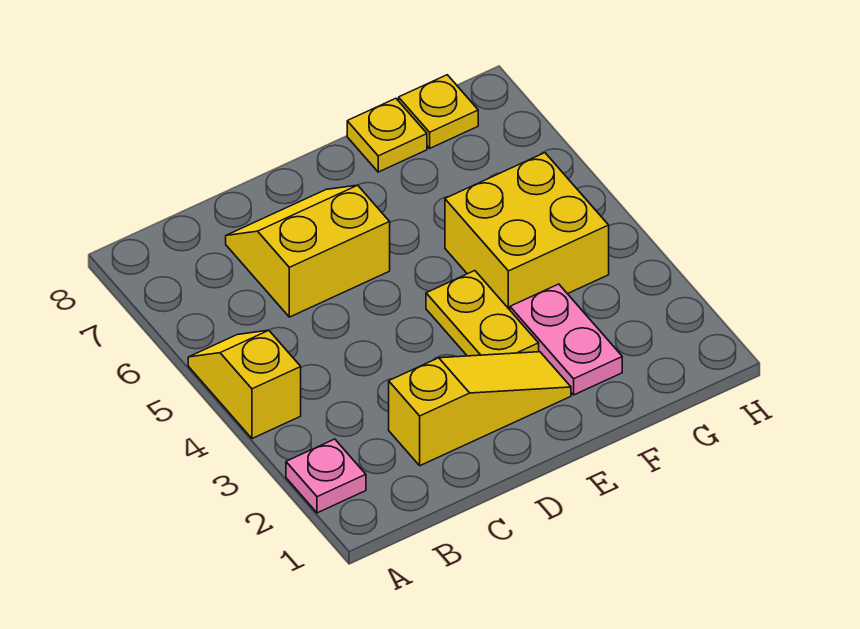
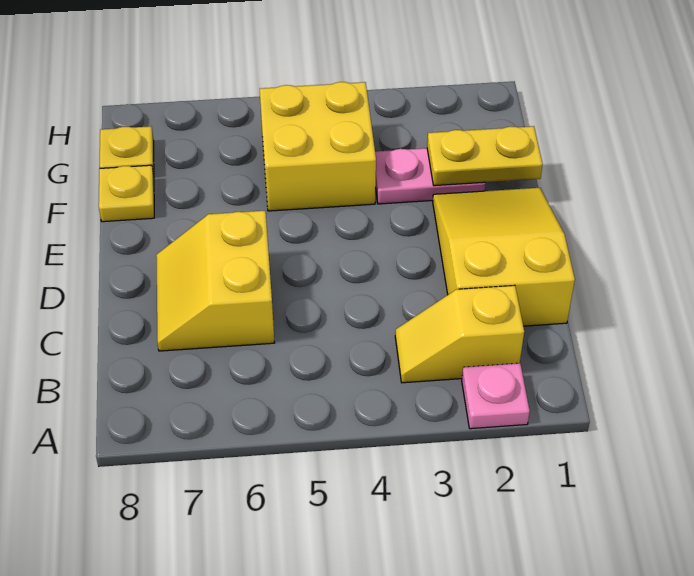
yellow 1x2 slope [188,330,301,438] -> yellow 1x2 slope moved to [395,285,524,383]
yellow 1x3 slope [389,352,571,466] -> yellow 2x3 slope [433,188,575,326]
yellow 1x2 plate [426,271,539,356] -> yellow 1x2 plate moved to [427,126,543,186]

